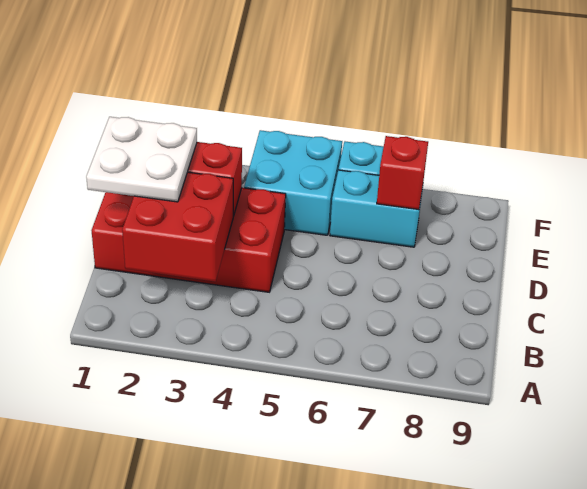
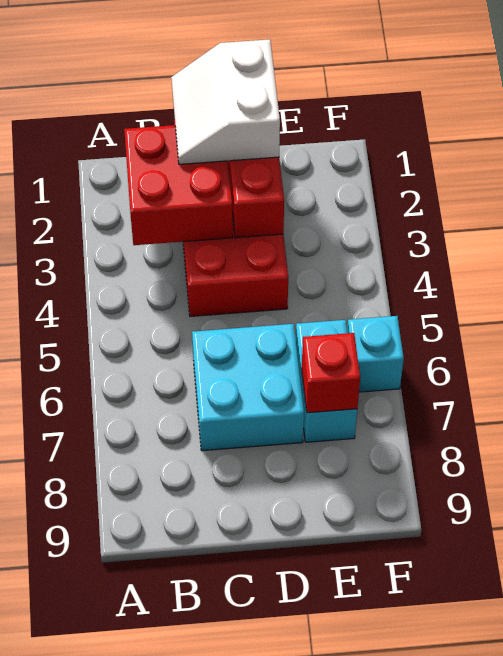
white 2x2 plate [86,117,197,202] -> white 2x2 slope [171,39,280,164]
cyan 2x2 brick [244,130,342,235] -> cyan 2x2 brick moved to [192,324,304,451]

